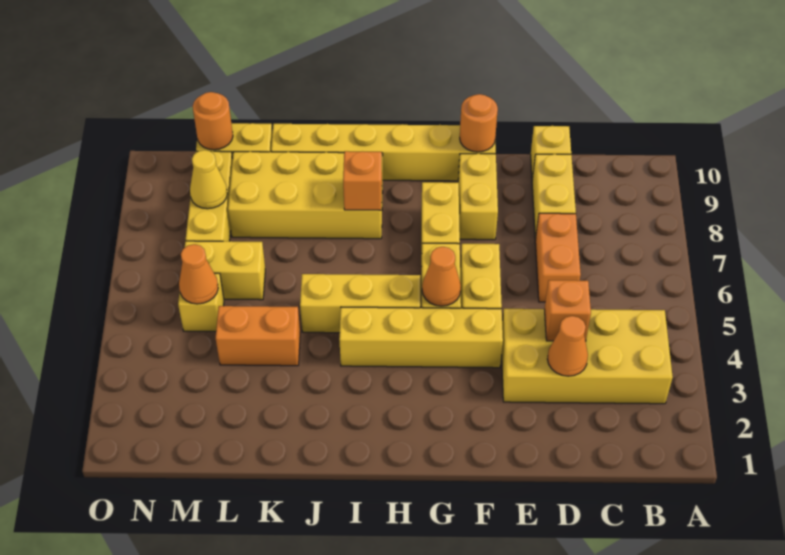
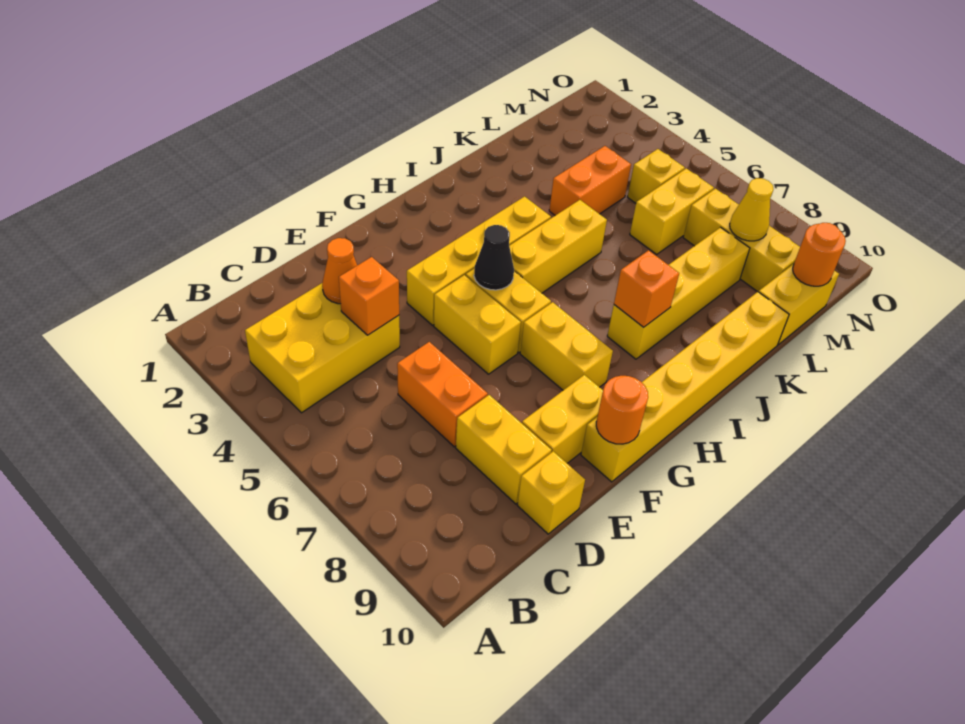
yellow 2x4 brick [502,309,673,404] -> yellow 2x3 brick [245,283,400,413]
yellow 1x2 brick [458,154,498,240] -> yellow 1x2 brick turned to [522,375,603,463]
orange 1x1 cone [422,247,461,306] -> black 1x1 cone [474,225,514,290]
yellow 2x4 brick [228,152,383,239] -> yellow 1x4 brick [607,227,750,359]
orange 1x1 cone [179,244,218,304] -> none

